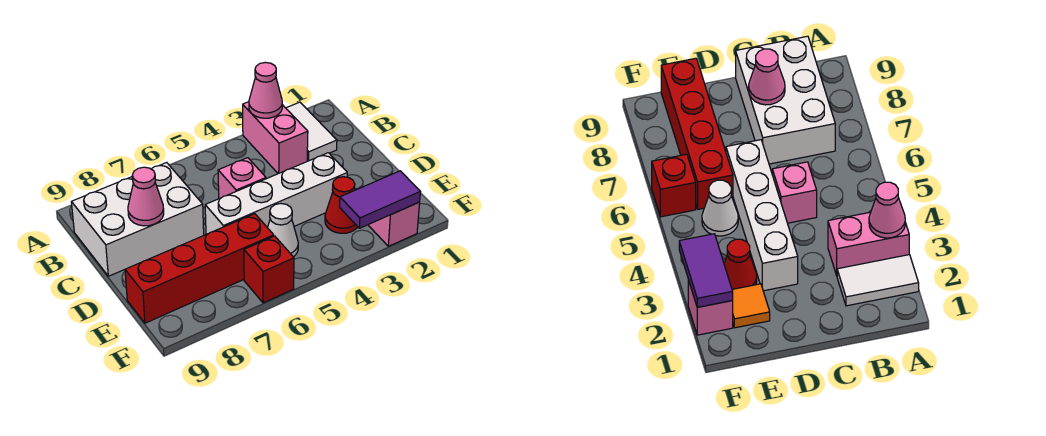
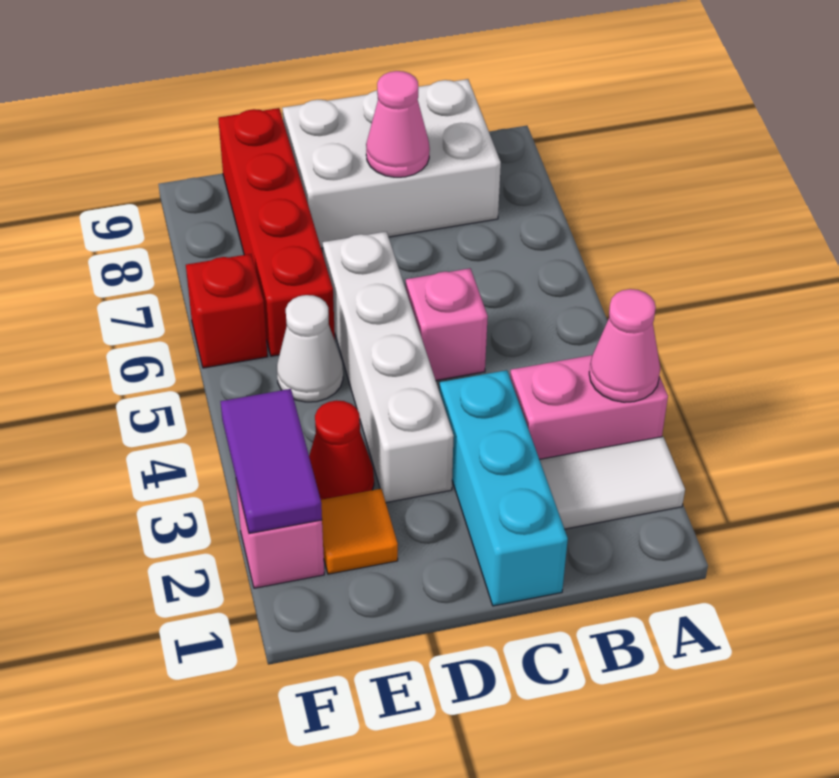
white 2x3 brick [71,163,204,276] -> white 2x3 brick turned to [282,79,501,248]
none -> cyan 1x3 brick [440,370,568,606]

